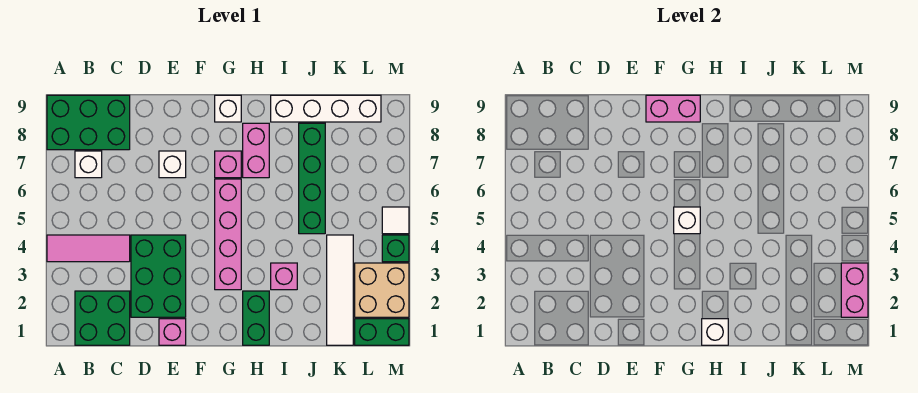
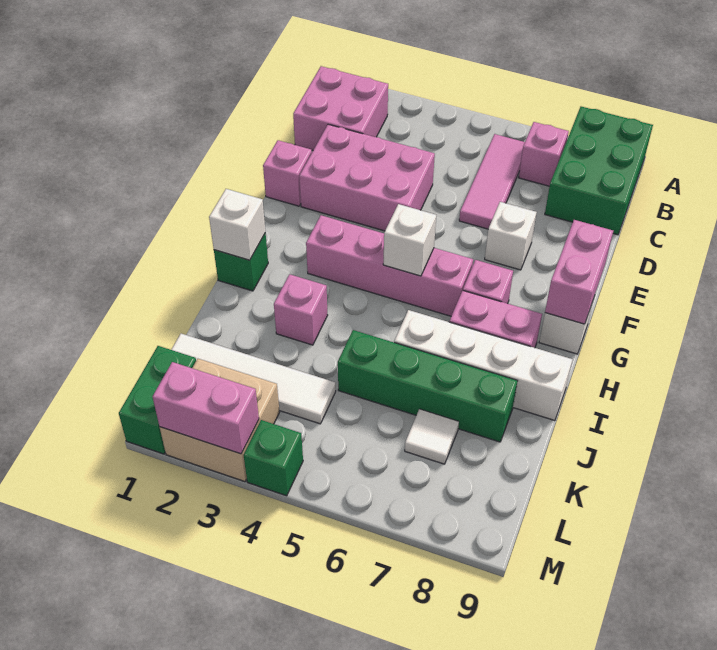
pink 1x3 tile [47,235,130,262] -> pink 1x3 tile moved to [459,134,525,229]
green 2x2 brick [75,291,130,345] -> pink 2x2 brick [293,66,388,150]
white 1x1 brick [75,151,102,178] -> pink 1x1 brick [519,122,569,186]
green 2x3 brick [131,235,186,317] -> pink 2x3 brick [299,124,435,231]
green 1x2 brick [243,291,269,345] -> green 1x1 brick [214,233,268,291]
white 1x4 brick [271,95,381,122] -> white 1x4 brick turned to [394,310,573,421]
white 1x1 tile [382,207,409,234] -> white 1x1 tile moved to [405,409,459,464]

